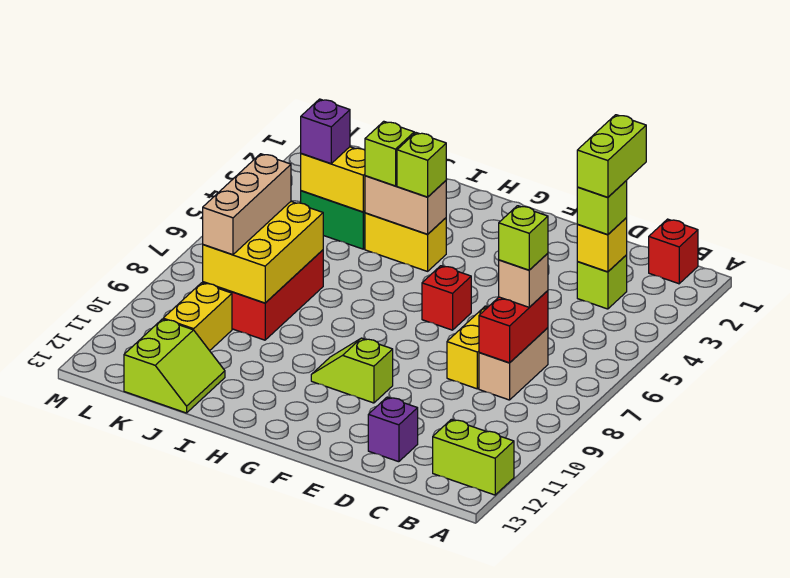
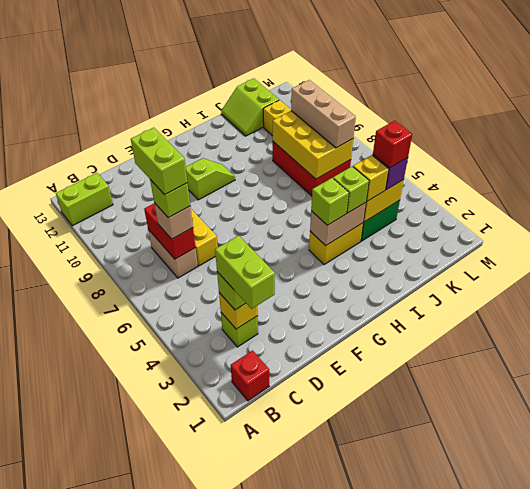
none -> lime 1x2 brick [131,128,188,195]
purple 1x1 brick [368,397,418,462] -> none
red 1x1 brick [422,266,471,330] -> red 1x1 brick moved to [373,121,412,168]
none -> yellow 1x1 brick [353,155,389,201]

